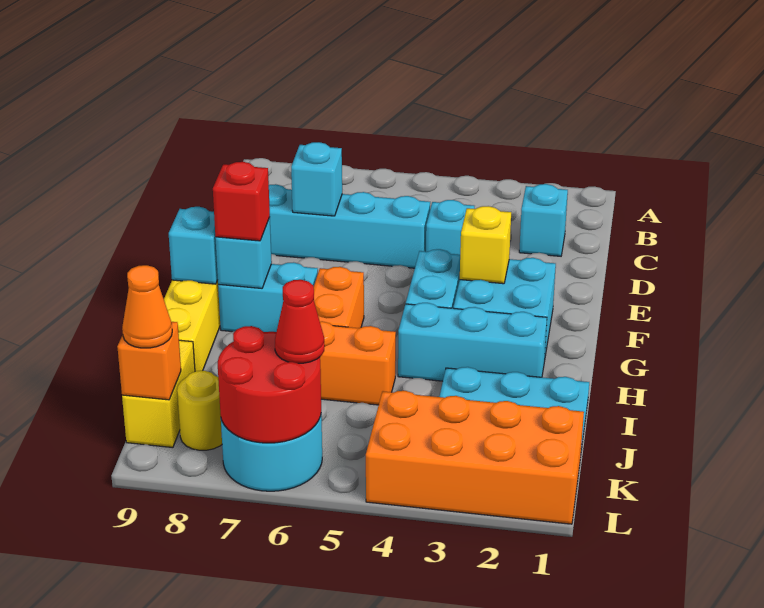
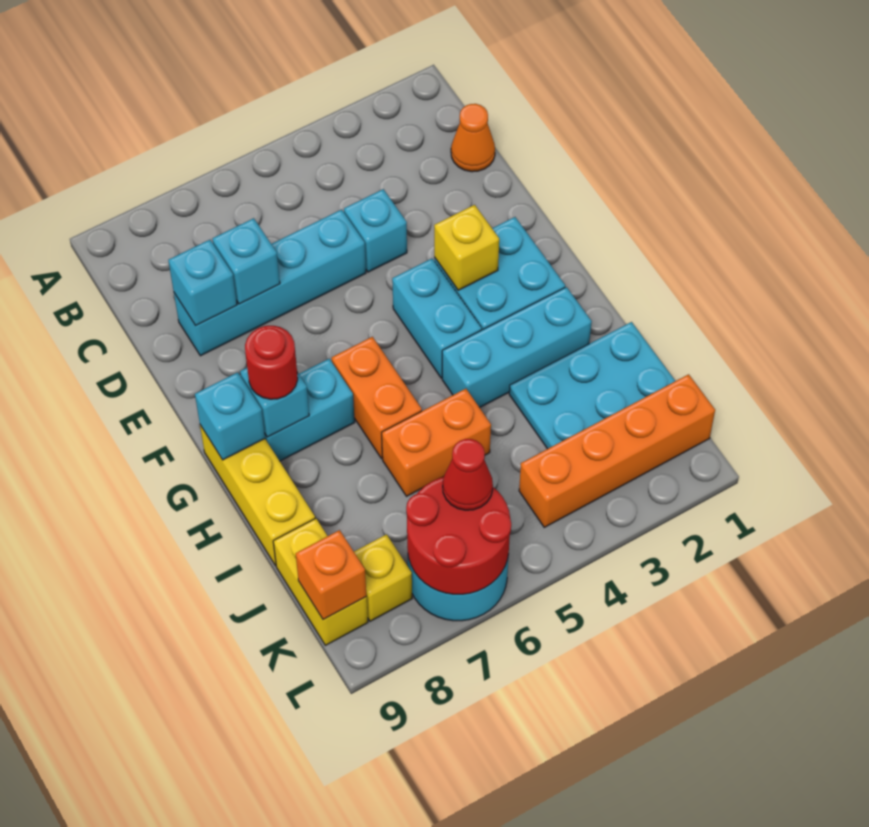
cyan 1x1 brick [519,184,568,256] -> cyan 1x1 brick moved to [168,240,237,326]
red 1x1 brick [213,162,270,241] -> red 1x1 round brick [245,326,298,399]
orange 2x4 brick [366,391,584,524] -> orange 1x4 brick [519,374,715,527]
yellow 1x1 round brick [177,371,222,450] -> yellow 1x1 brick [354,534,412,621]
orange 1x1 cone [122,265,172,348] -> orange 1x1 cone moved to [451,104,495,172]

